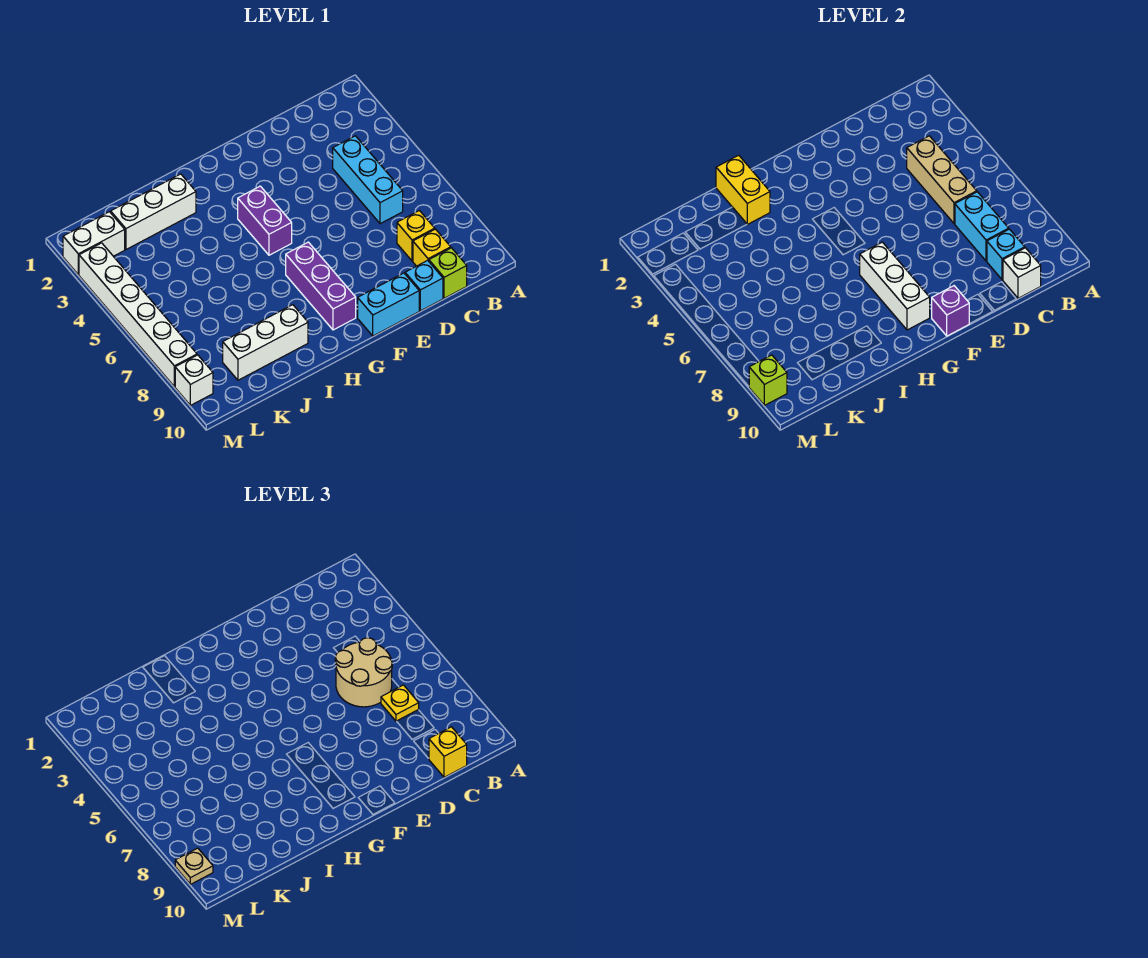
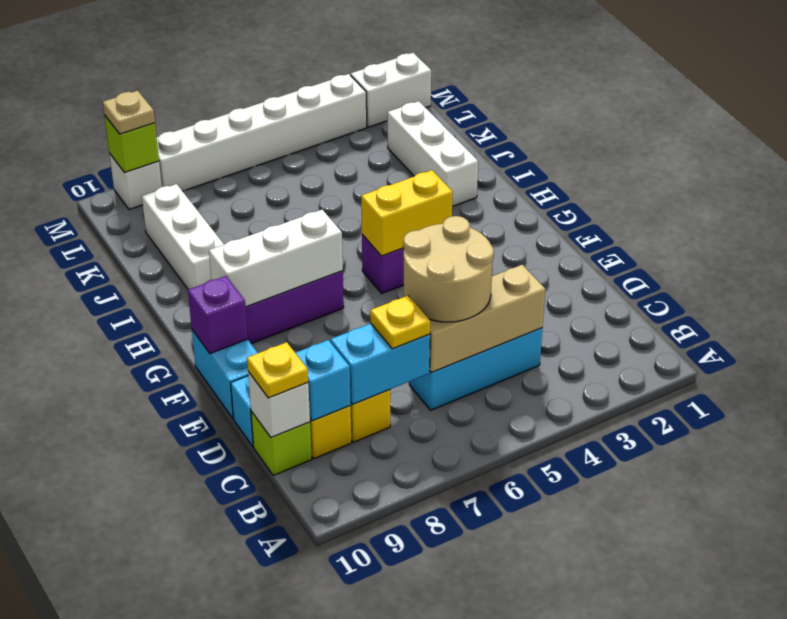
yellow 1x1 brick [429,727,467,777] -> yellow 1x1 plate [247,342,308,398]
yellow 1x2 brick [716,155,770,224] -> yellow 1x2 brick moved to [361,170,453,256]
white 1x2 brick [63,212,125,275] -> white 1x2 brick turned to [351,53,431,127]

